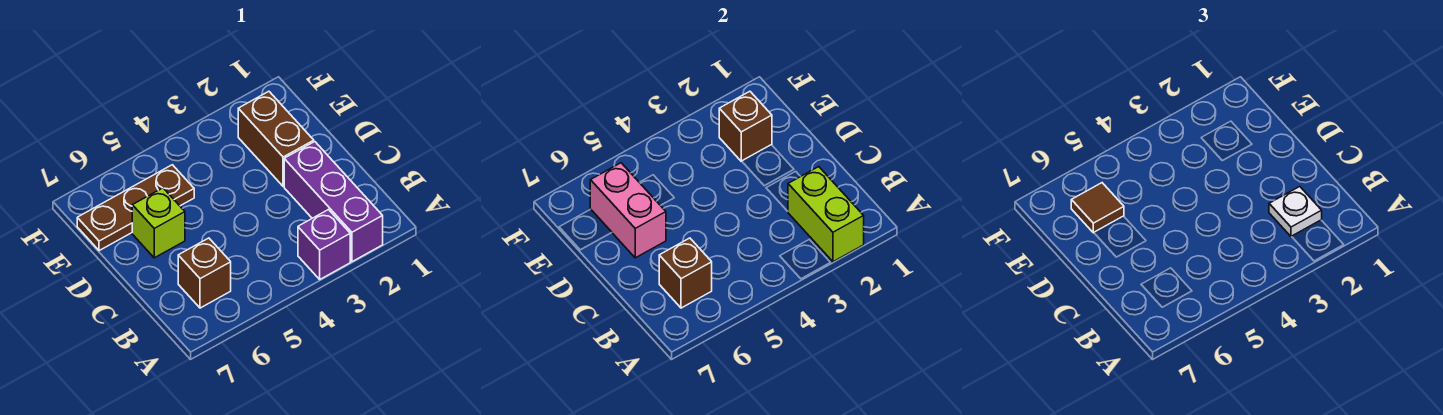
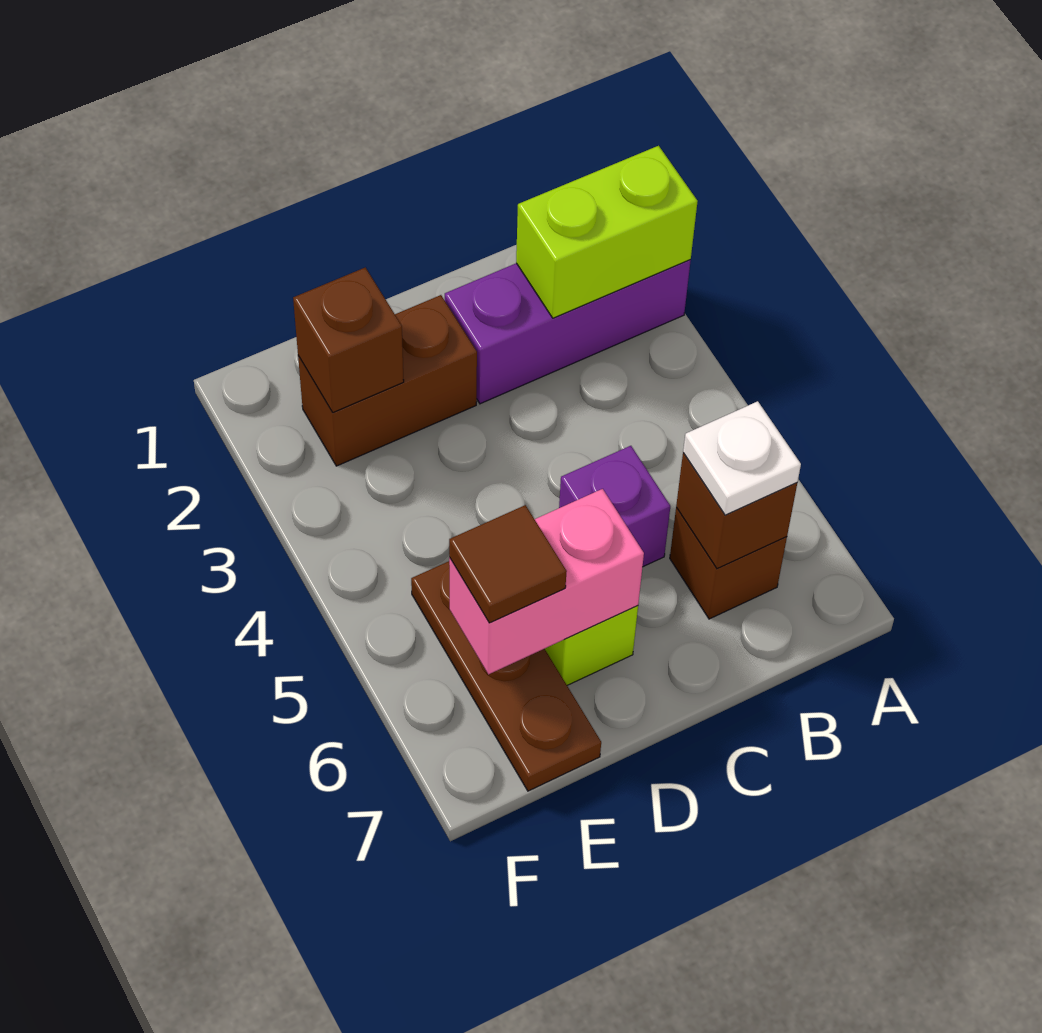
purple 1x1 brick [298,210,350,279] -> purple 1x1 brick moved to [559,446,670,567]
white 1x1 plate [1269,187,1322,237] -> white 1x1 plate moved to [683,401,801,515]

